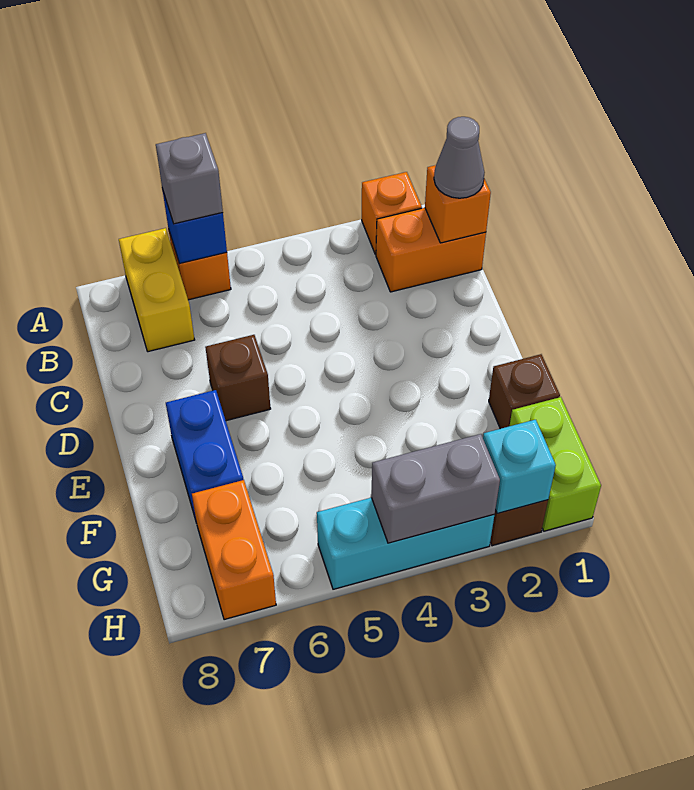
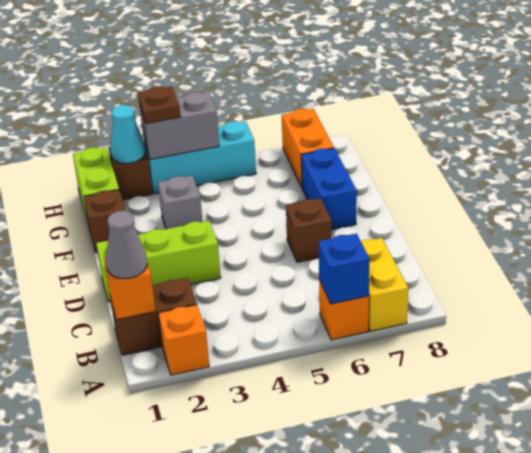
grey 1x1 brick [156,133,223,224] -> grey 1x1 brick moved to [158,176,203,229]
orange 1x2 brick [376,208,486,292] -> brown 1x2 brick [110,278,197,355]
none -> lime 1x3 brick [96,221,221,302]
cyan 1x1 brick [483,420,556,513] -> cyan 1x1 cone [110,105,145,163]
none -> brown 1x1 plate [138,86,181,124]

